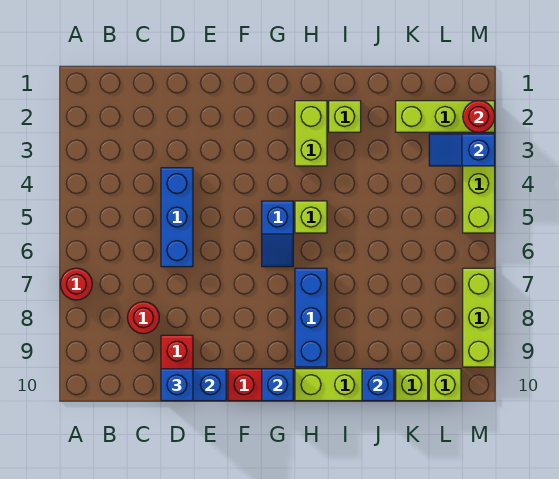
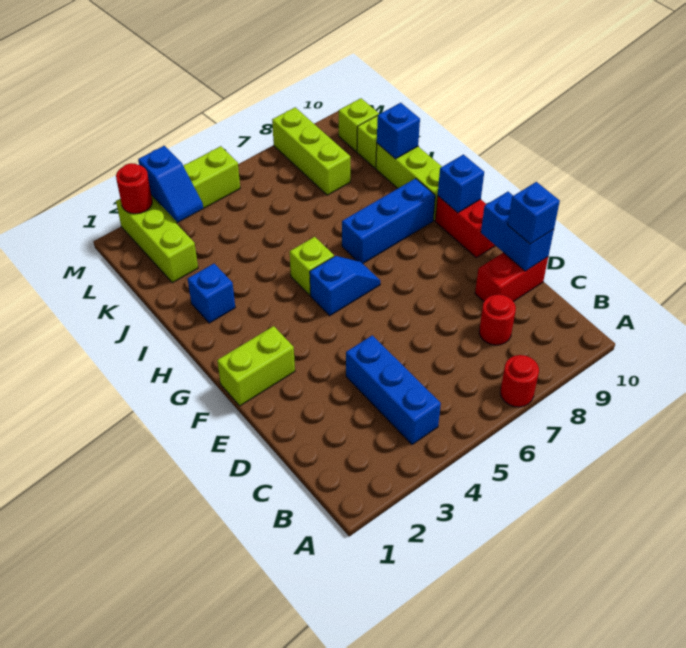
blue 1x3 brick [161,168,193,267] -> blue 1x3 brick turned to [346,335,441,445]
lime 1x2 brick [295,101,327,166] -> lime 1x2 brick moved to [217,326,295,406]
lime 1x1 brick [329,101,361,132] -> blue 1x1 brick [188,264,235,323]
lime 1x3 brick [463,268,495,367] -> lime 1x3 brick turned to [272,107,350,195]

